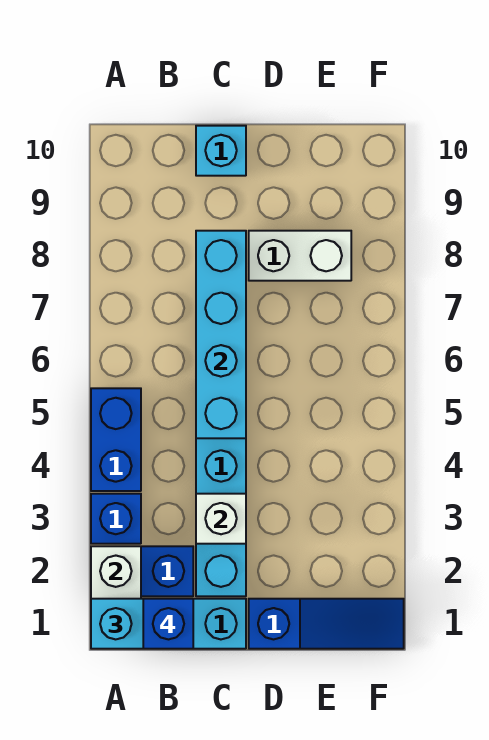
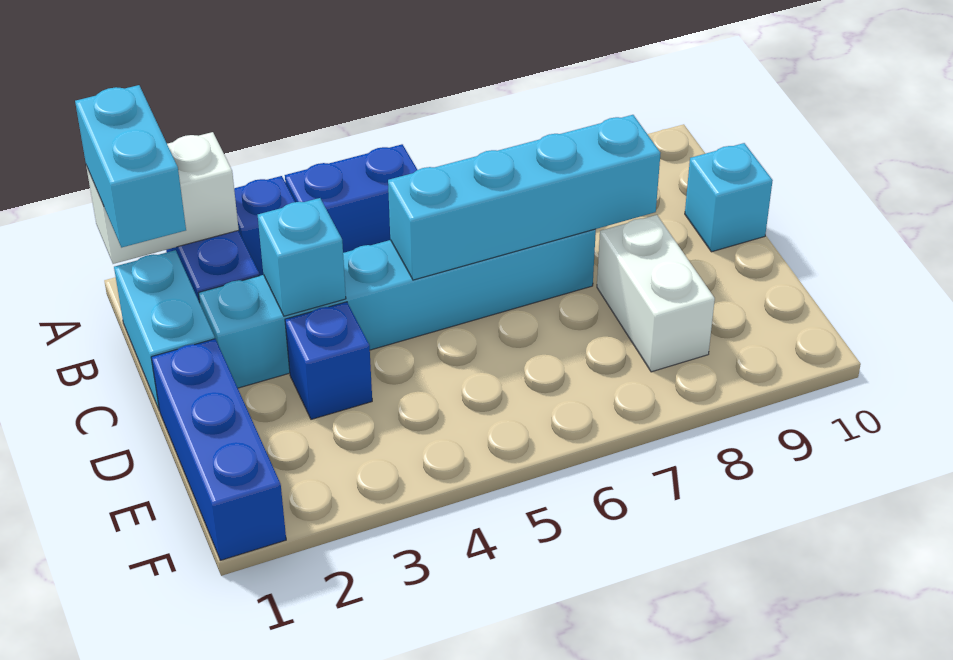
blue 1x1 brick [143,599,193,649] -> blue 1x1 brick moved to [285,302,372,419]
white 1x1 brick [196,494,246,544] -> cyan 1x1 brick [258,198,346,316]
blue 1x3 slope [249,599,404,649] -> blue 1x3 brick [151,339,286,560]

